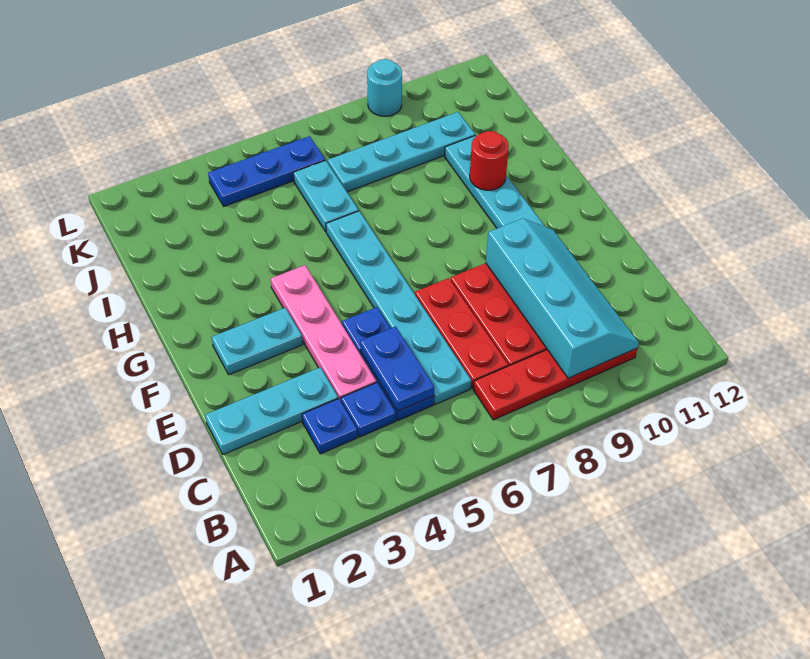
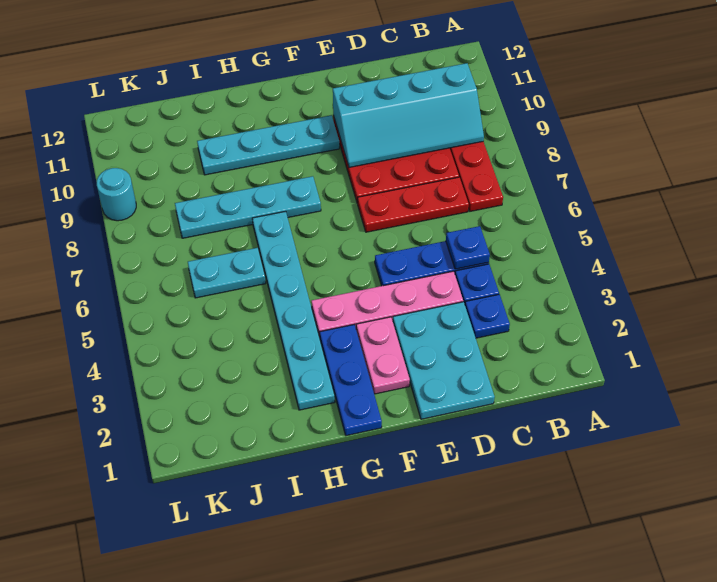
cyan 2x4 slope [486,218,639,378] -> cyan 2x4 slope turned to [333,63,484,167]
blue 1x2 plate [360,326,434,411] -> blue 1x1 plate [446,226,490,269]
cyan 1x6 plate [326,211,471,404] -> cyan 1x6 plate turned to [252,211,335,410]
cyan 1x3 plate [205,367,338,455] -> cyan 2x3 plate [393,302,495,419]
cyan 1x2 plate [212,308,303,375] -> pink 1x2 plate [356,317,410,394]
red 1x1 round brick [470,131,509,190] -> none
cyan 1x4 plate [328,112,475,192] -> cyan 1x4 plate turned to [175,176,321,238]
blue 1x3 plate [208,136,325,206] -> blue 1x3 plate moved to [320,325,382,436]

